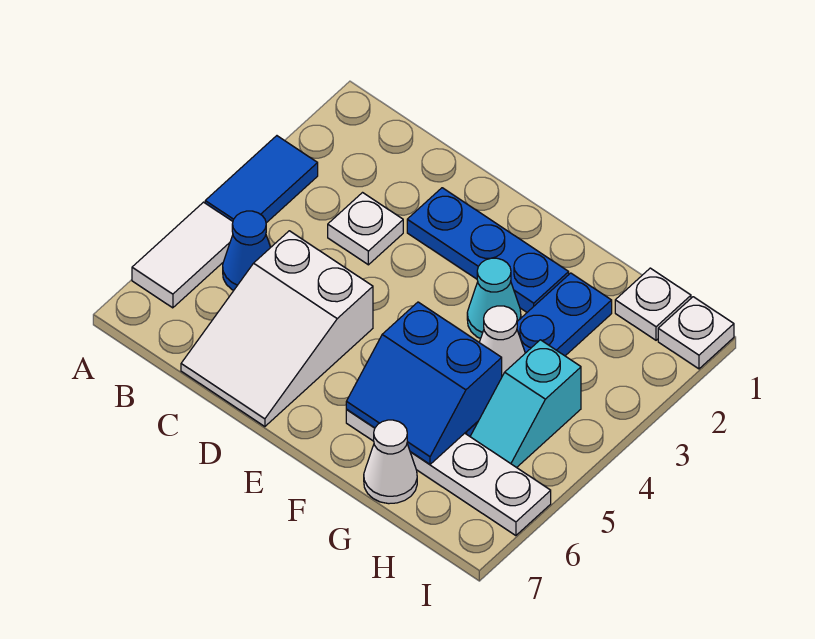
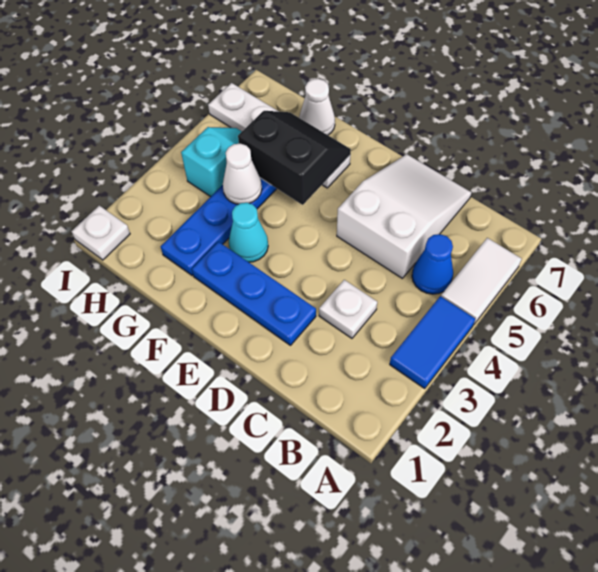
blue 2x2 slope [346,302,502,464] -> black 2x2 slope [238,111,351,205]
white 1x1 plate [615,268,691,340] -> none

